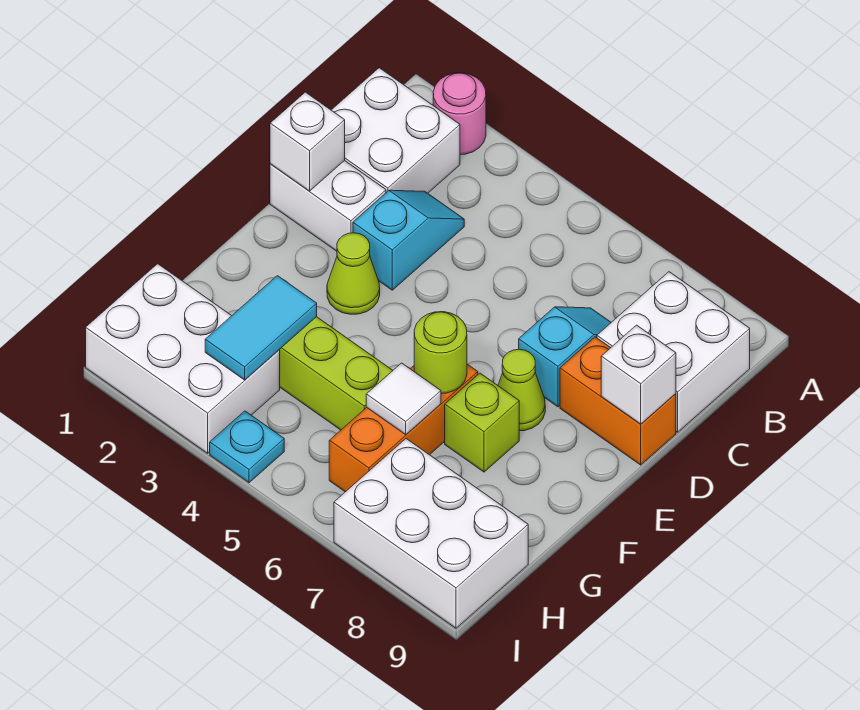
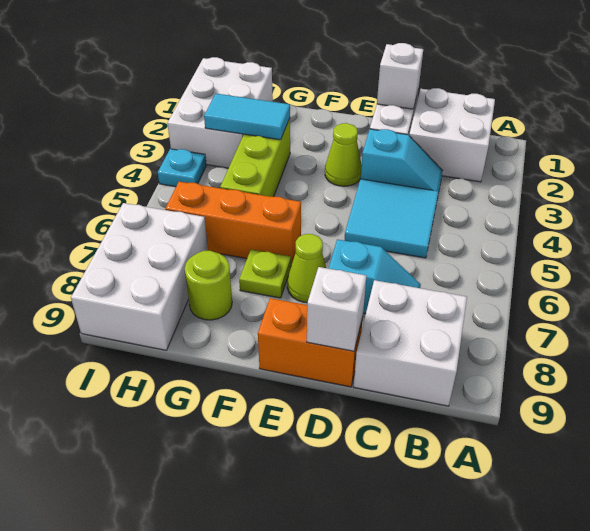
pink 1x1 round brick [433,73,486,155] -> none
none -> cyan 2x2 tile [344,179,439,258]
orange 1x2 brick [560,337,676,465] -> orange 1x2 brick turned to [258,298,363,387]
lime 1x1 round brick [414,312,467,393] -> lime 1x1 round brick moved to [185,251,232,320]
lime 1x1 brick [445,373,519,472] -> lime 1x1 plate [239,249,291,298]
white 1x1 tile [366,363,441,435] -> none

